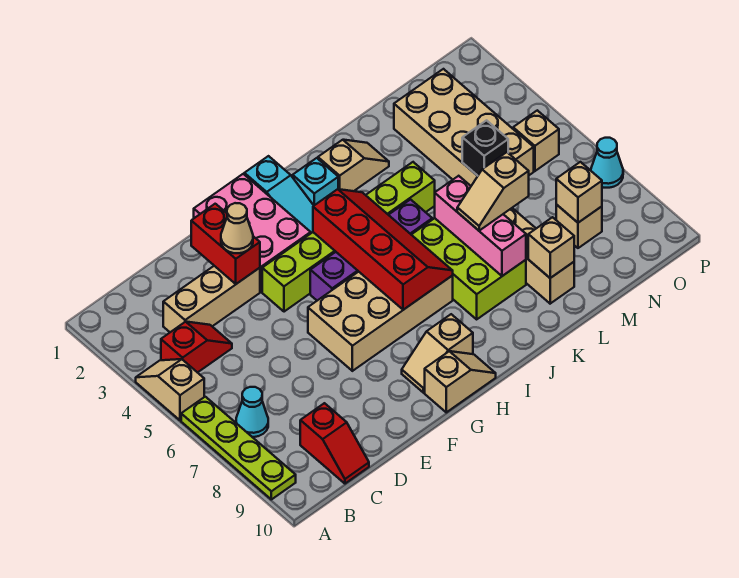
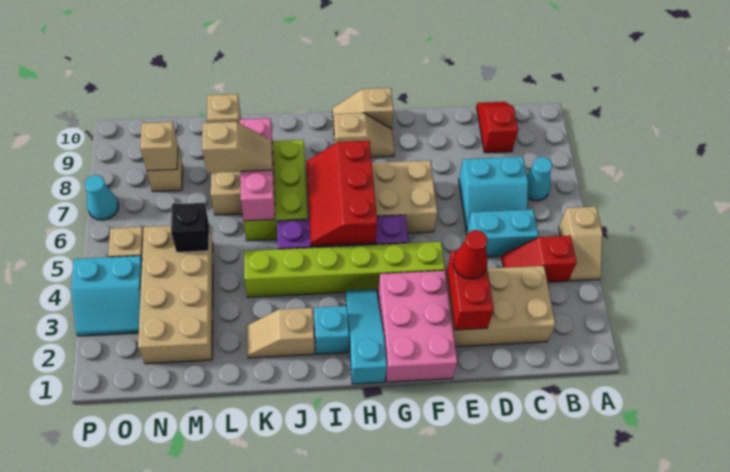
lime 1x4 plate [181,397,296,499] -> none
tan 1x3 brick [163,266,260,332] -> tan 2x3 brick [446,266,556,347]
none -> cyan 1x2 brick [466,209,538,257]
none -> cyan 2x2 slope [459,157,528,230]
tan 1x1 cone [221,203,253,253] -> red 1x1 cone [453,230,487,279]
red 2x4 slope [313,189,453,310] -> red 2x3 slope [306,141,377,246]
none -> cyan 2x2 slope [71,256,142,336]

